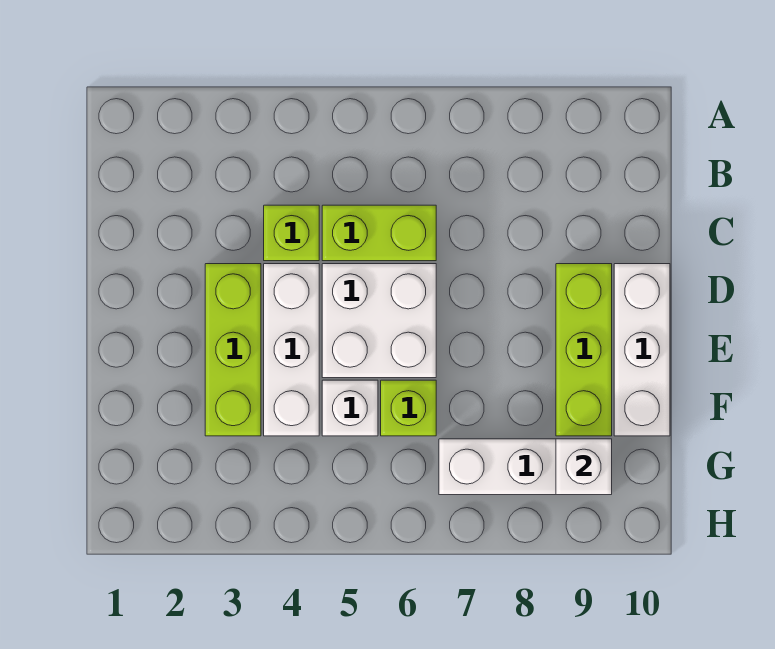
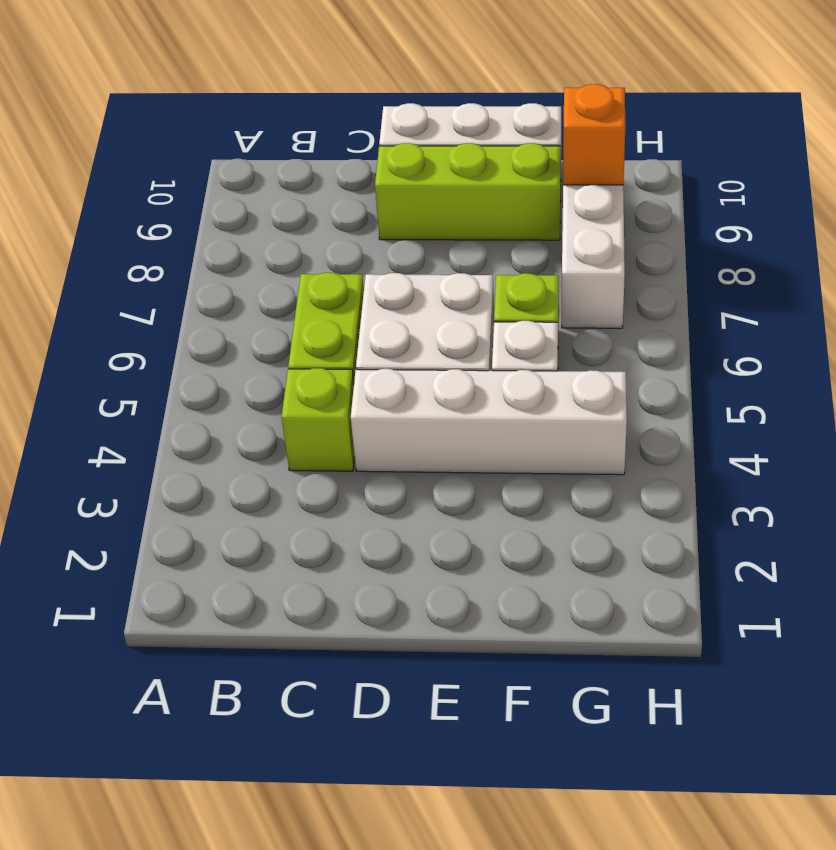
lime 1x3 brick [205,264,261,436] -> none
white 1x3 brick [264,264,319,436] -> white 1x4 brick [351,369,627,475]
white 1x1 brick [556,439,612,495] -> orange 1x1 brick [563,84,625,185]

